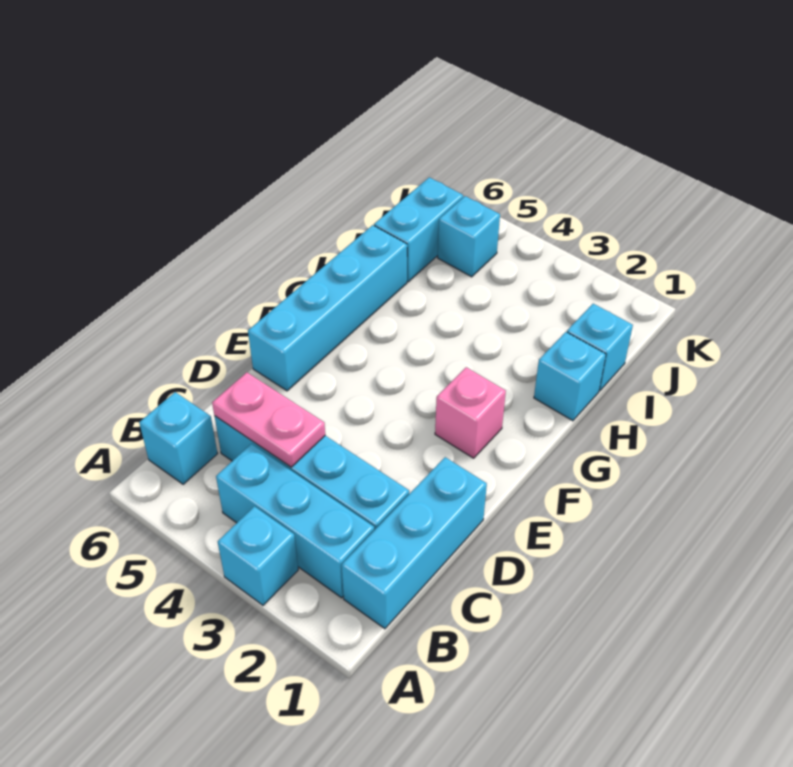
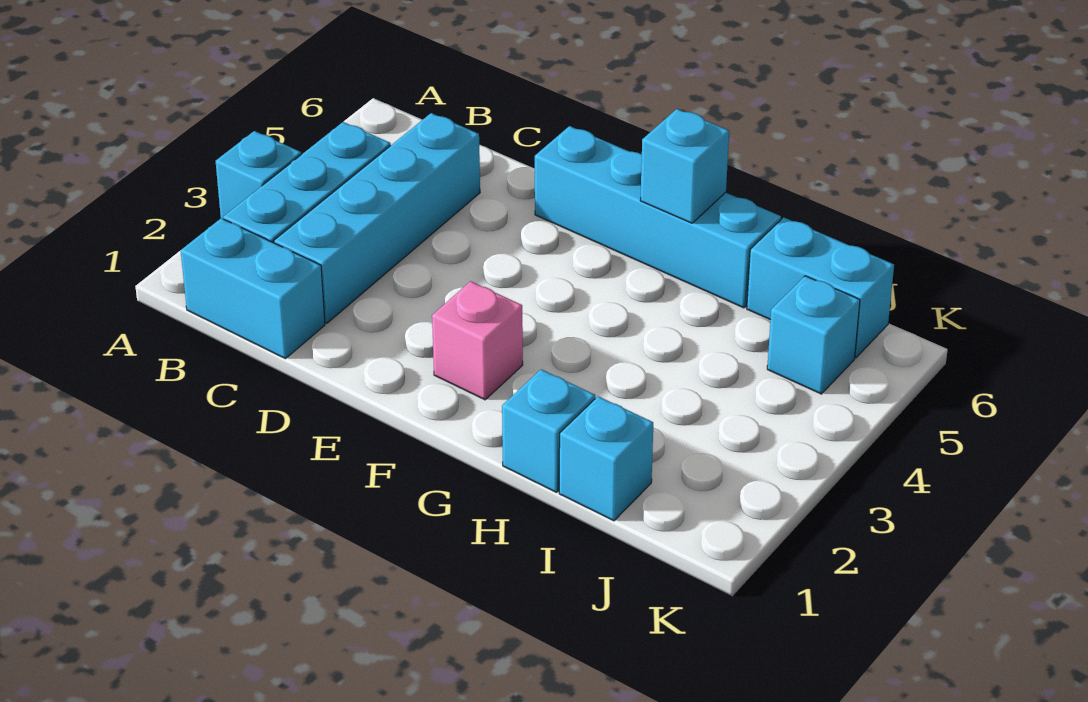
cyan 1x3 brick [342,457,487,629] -> cyan 1x2 brick [181,218,325,359]
cyan 1x1 brick [139,392,218,484] -> cyan 1x1 brick moved to [640,109,729,223]
pink 1x2 plate [212,373,325,467] -> none

